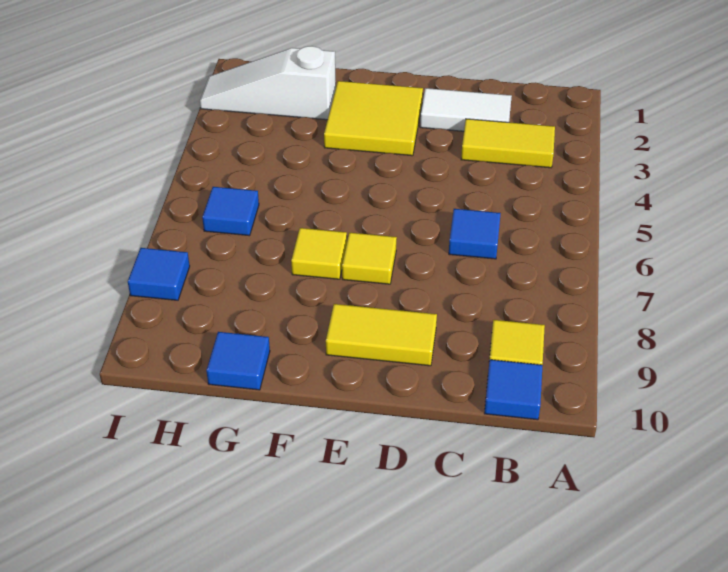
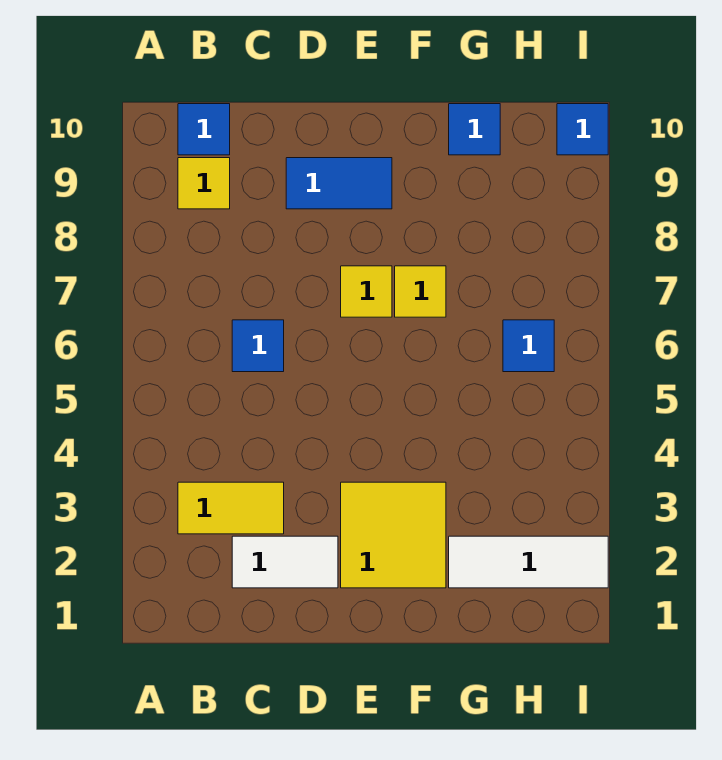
yellow 1x2 tile [326,304,437,366] -> blue 1x2 tile [286,158,392,209]
white 1x3 slope [200,46,336,120] -> white 1x3 tile [449,536,608,588]
blue 1x1 tile [128,248,190,300] -> blue 1x1 tile moved to [557,104,608,155]

